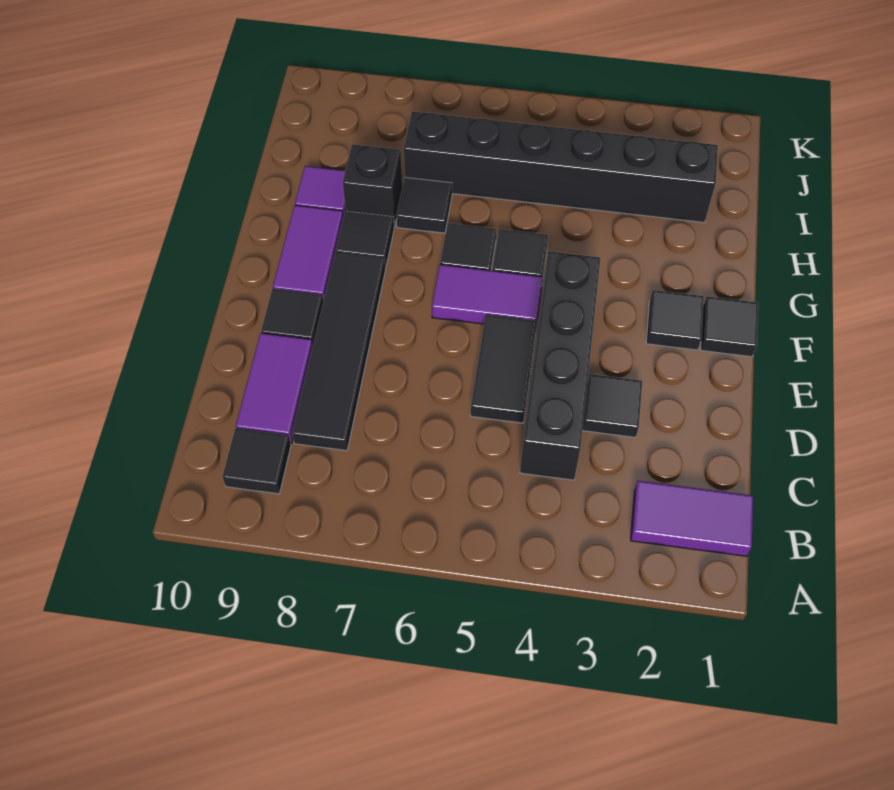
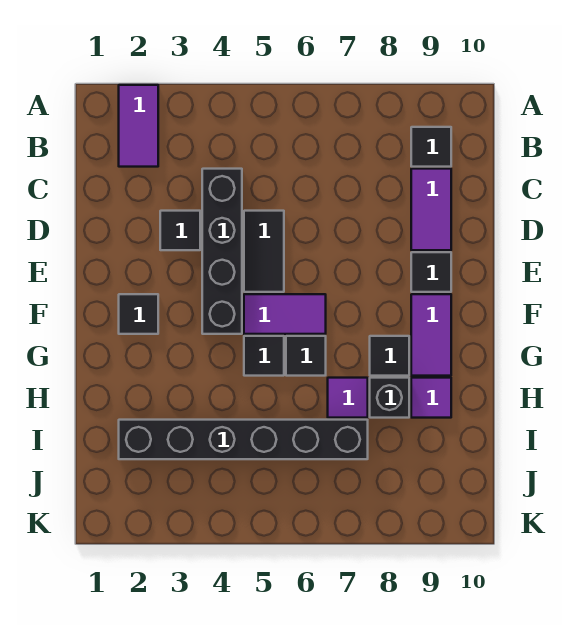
purple 1x2 tile [631,481,753,556] -> purple 1x2 tile turned to [119,85,158,167]
black 1x4 tile [292,252,386,451] -> none
black 1x1 tile [701,296,758,357] -> none
black 1x1 tile [396,178,452,233] -> purple 1x1 tile [328,378,368,418]

